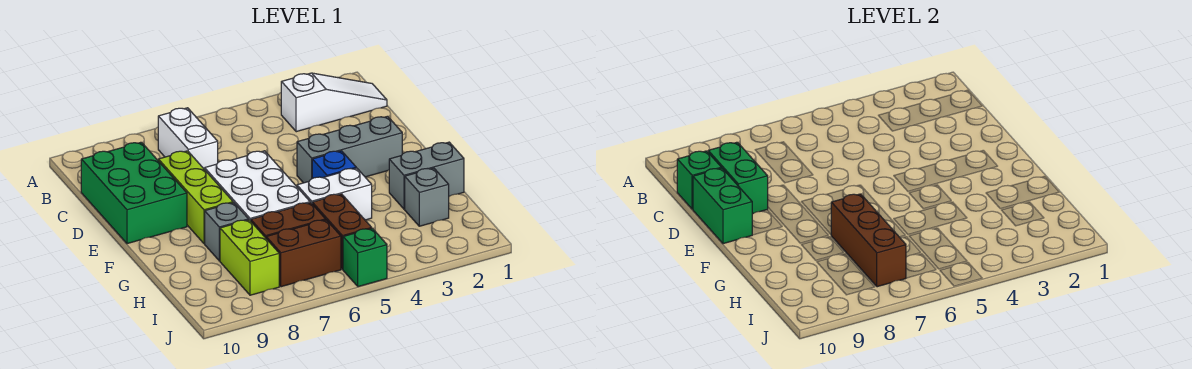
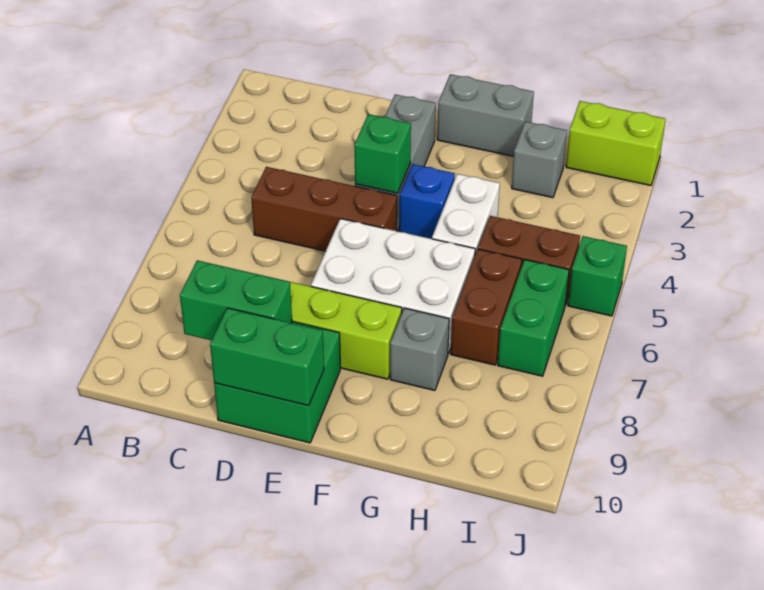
white 1x3 slope [281,73,387,132] -> none
white 1x2 brick [158,108,218,170] -> none
green 2x3 brick [81,142,187,244] -> green 2x2 brick [214,322,340,443]
green 1x1 brick [677,151,721,209] -> green 1x1 brick moved to [354,114,411,193]
grey 1x2 brick [389,142,464,209] -> grey 1x2 brick turned to [437,74,534,156]
brown 1x3 brick [831,194,906,287] -> brown 1x3 brick moved to [251,167,397,251]
lime 1x2 brick [220,220,279,295] -> lime 1x2 brick moved to [566,101,666,186]
brown 1x2 brick [266,220,341,287] -> green 1x2 brick [498,260,569,376]

